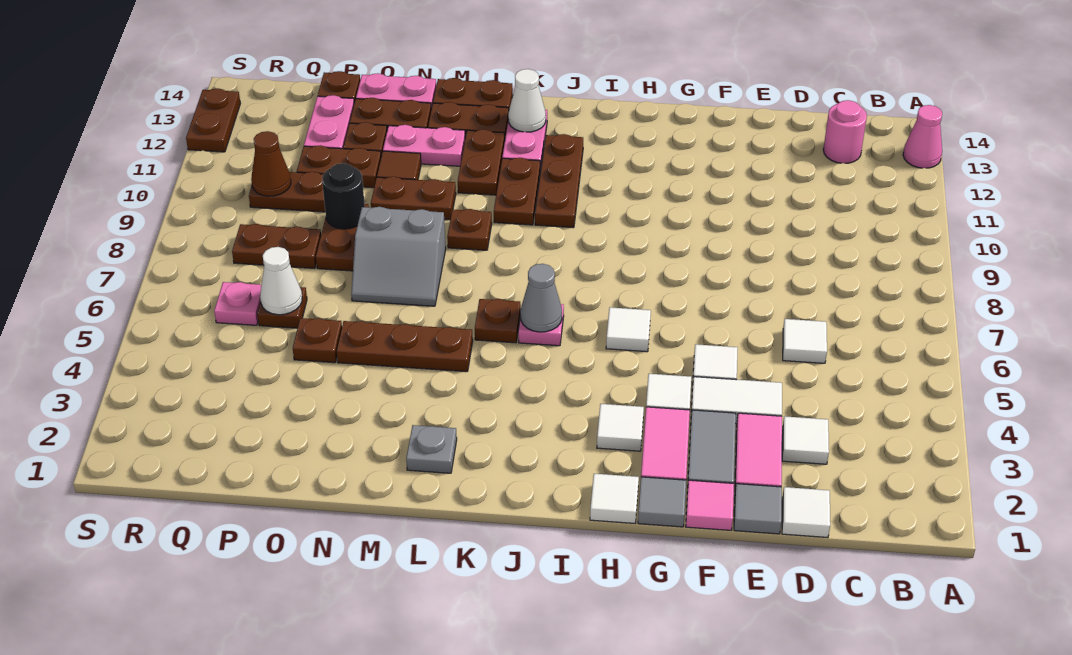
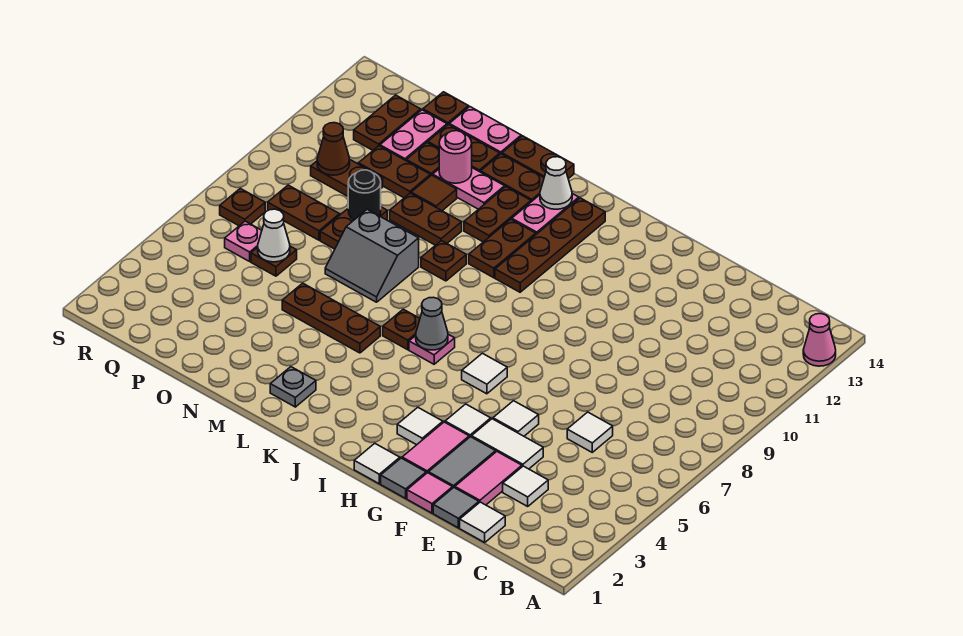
pink 1x1 round brick [823,100,867,163] -> pink 1x1 round brick moved to [439,131,472,183]
brown 1x3 plate [535,134,583,228] -> brown 1x4 plate [495,198,605,292]
brown 1x1 plate [293,318,342,363] -> brown 1x1 plate moved to [220,188,265,226]
brown 1x2 plate [186,88,240,152] -> brown 1x2 plate moved to [354,95,421,150]

